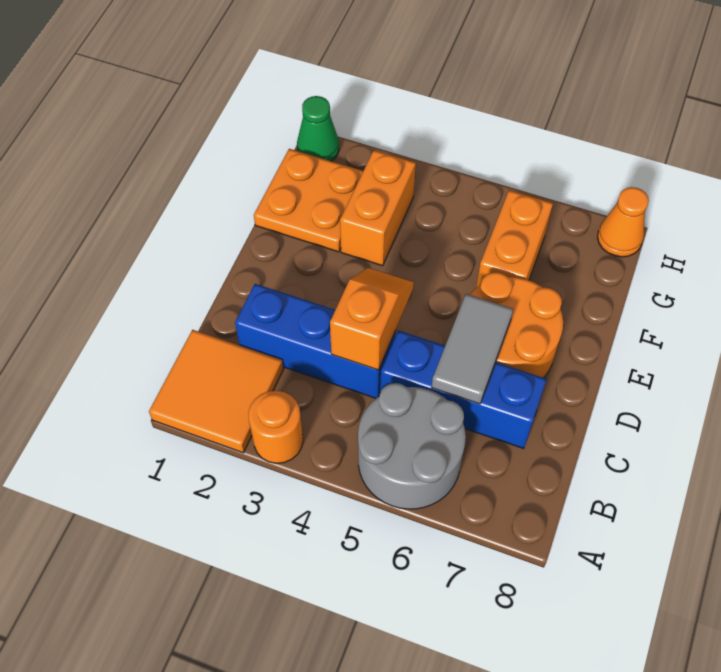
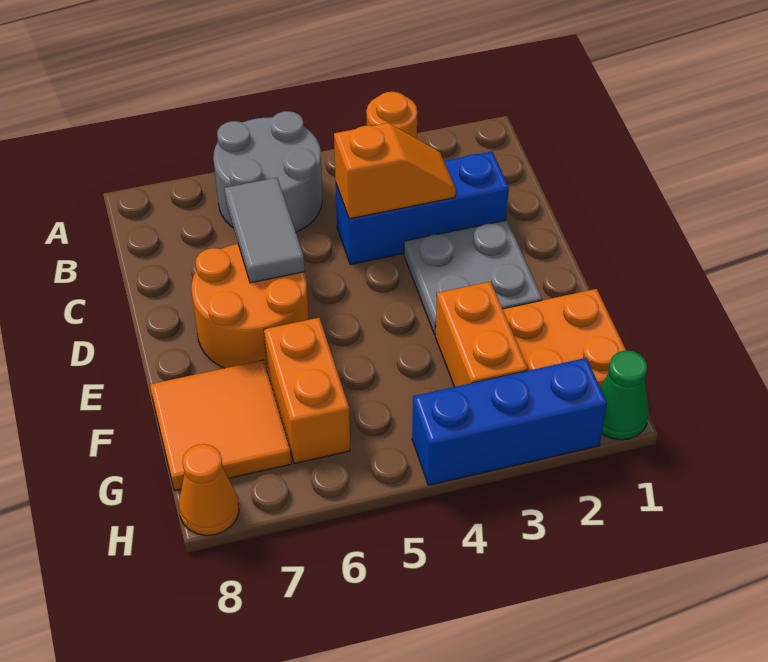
orange 2x2 tile [149,330,283,453] -> orange 2x2 tile moved to [150,360,291,491]
orange 1x2 slope [330,268,414,370] -> orange 1x2 slope turned to [334,123,456,219]
blue 1x3 brick [380,331,547,449] -> blue 1x3 brick moved to [412,358,607,485]
none -> grey 2x2 plate [404,220,542,335]

